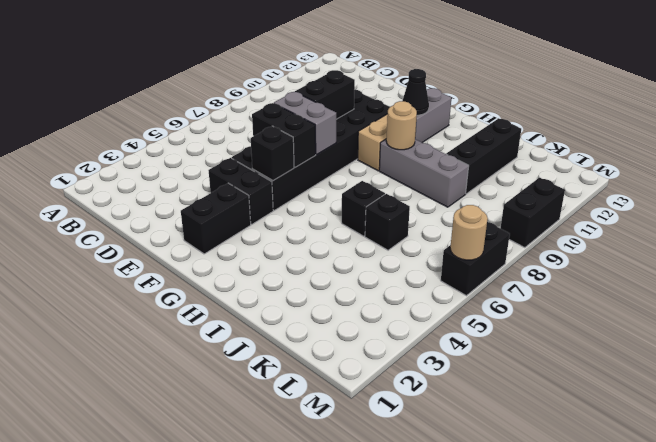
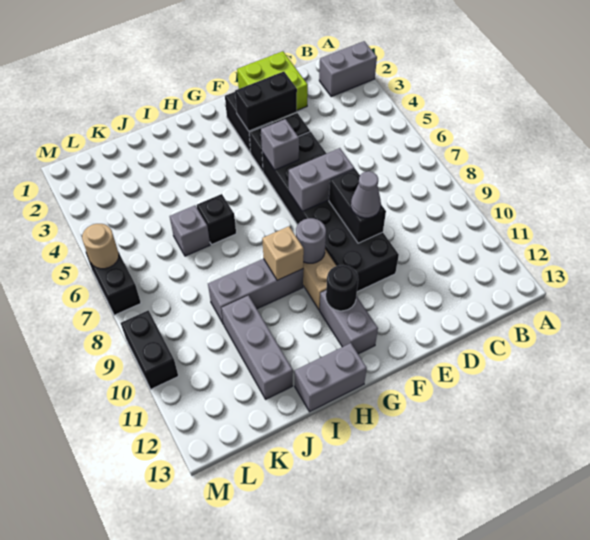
none -> grey 1x2 brick [319,41,377,96]
none -> lime 2x2 brick [237,51,308,110]
black 1x2 brick [252,103,316,167] -> black 1x2 brick moved to [235,72,297,131]
none -> grey 1x1 cone [351,171,381,218]
black 1x1 brick [251,126,294,181] -> grey 1x1 brick [261,119,299,170]
none -> grey 1x1 round brick [296,218,326,263]
black 1x1 cone [403,69,429,115] -> black 1x1 round brick [326,265,358,311]
tan 1x1 round brick [386,101,417,150] -> tan 1x1 brick [262,226,304,280]
none -> grey 1x2 brick [295,343,367,412]
black 1x1 brick [365,194,410,250] -> grey 1x1 brick [170,205,210,256]
black 1x3 brick [447,118,521,194] -> grey 1x3 brick [222,295,293,399]

